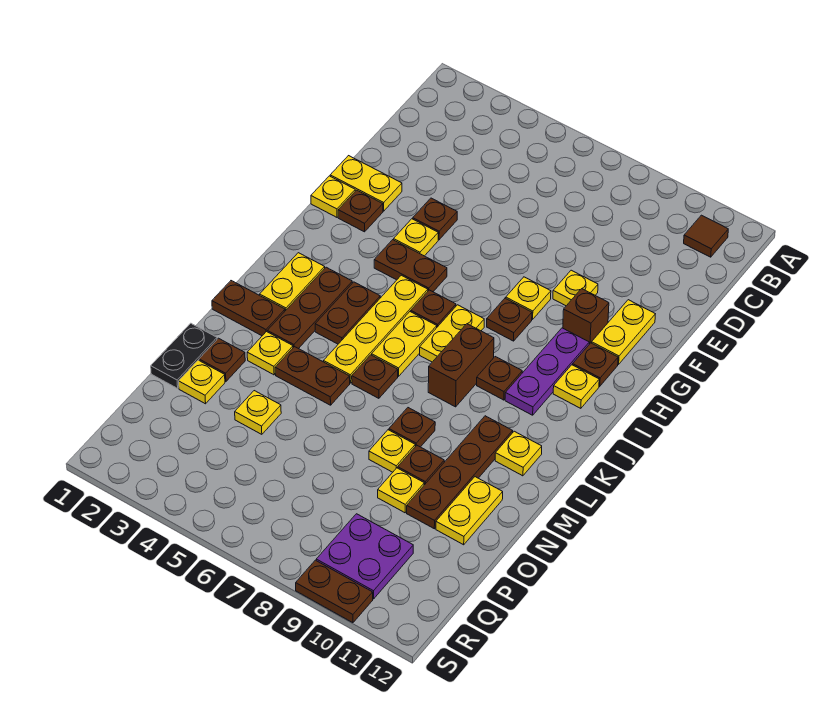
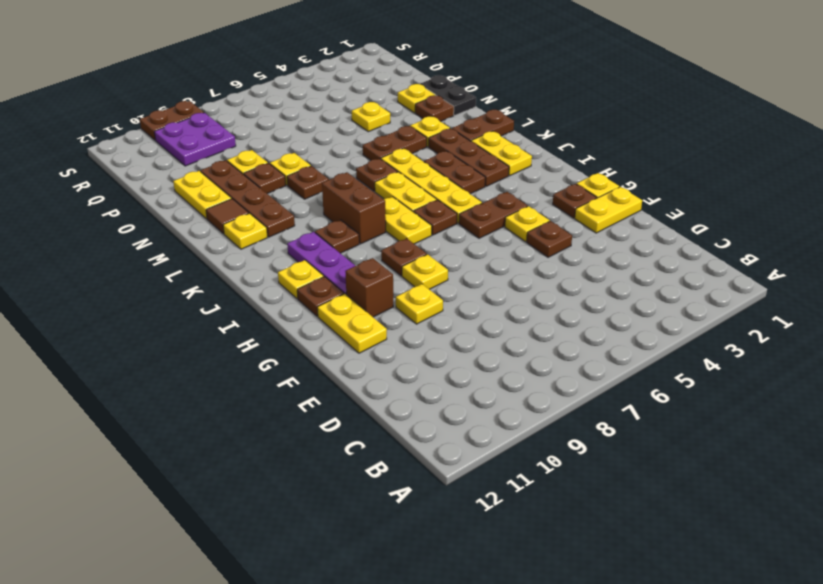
brown 1x1 tile [684,215,728,257] -> brown 1x1 tile moved to [206,199,249,234]

